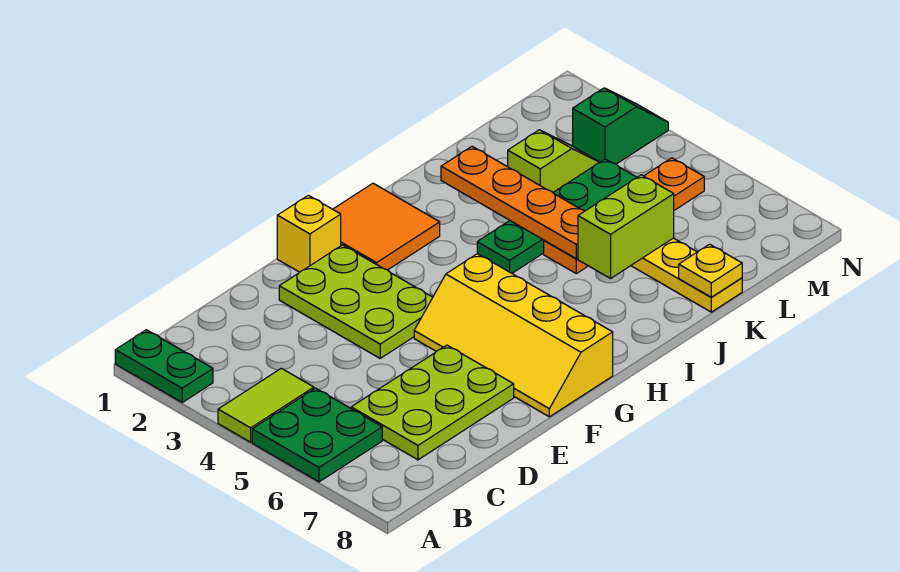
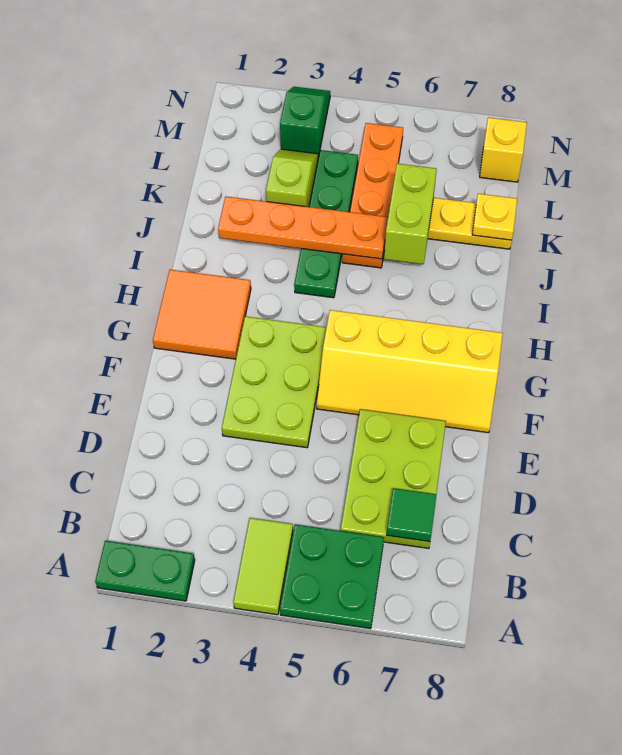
none -> green 1x1 tile [387,488,437,542]
lime 2x3 plate [279,245,433,358] -> lime 2x3 plate turned to [222,316,327,448]
yellow 1x1 brick [277,195,341,272] -> yellow 1x1 brick moved to [480,117,527,182]

